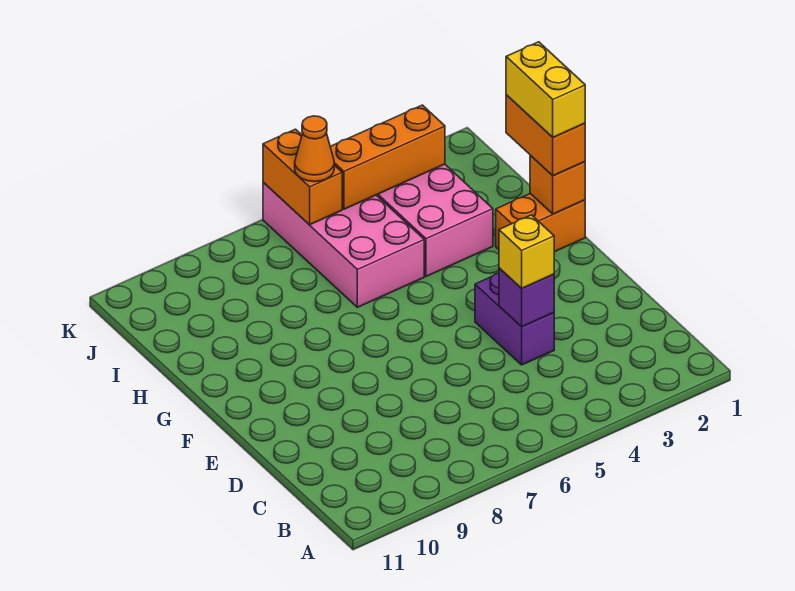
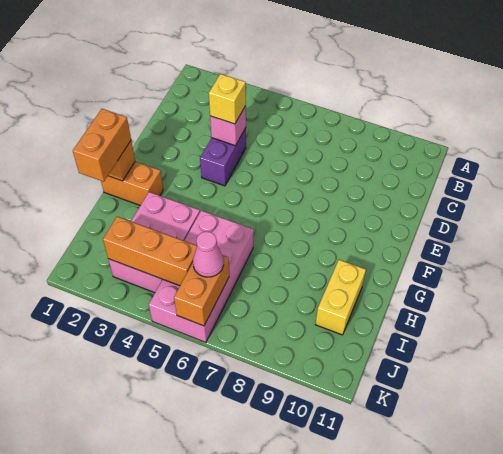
purple 1x1 brick [499,268,554,327] -> pink 1x1 brick [210,106,246,146]
yellow 1x2 brick [506,42,585,137] -> yellow 1x2 brick moved to [315,260,366,335]
orange 1x1 cone [295,116,334,182] -> pink 1x1 cone [193,232,224,277]

